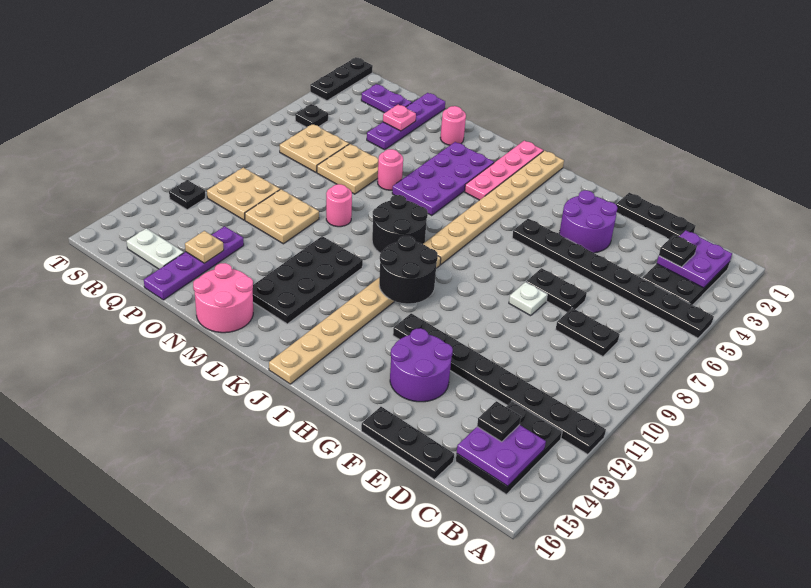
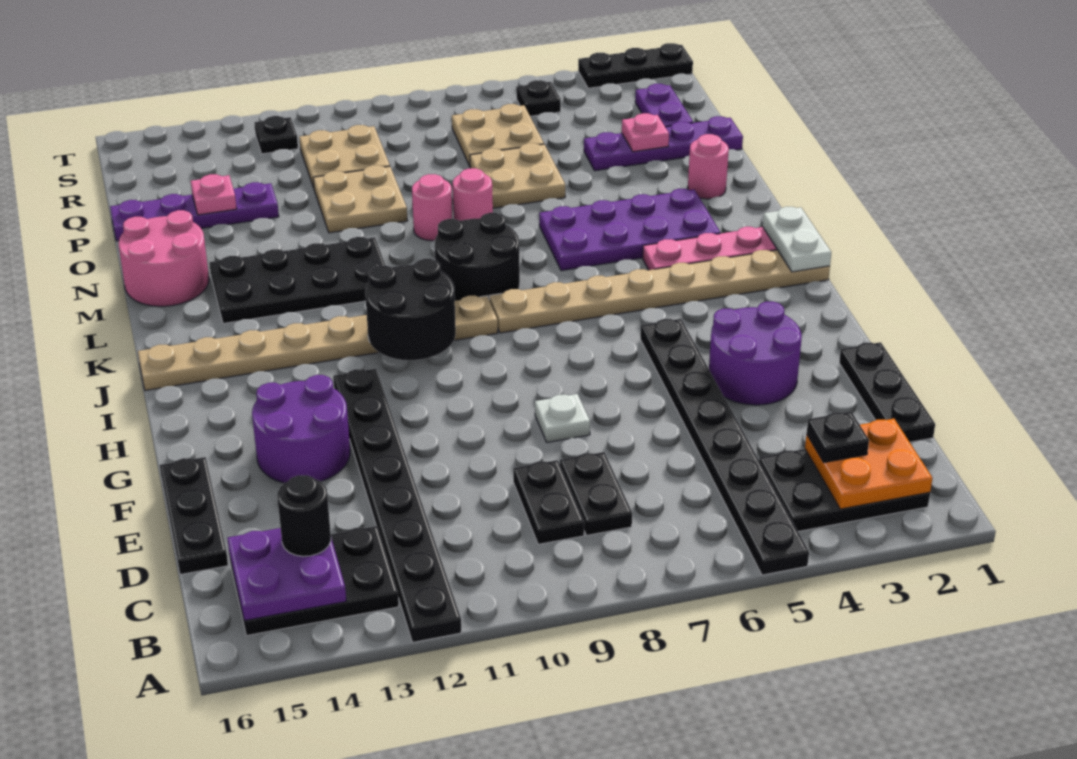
purple 2x2 plate [657,230,732,288] -> orange 2x2 plate [805,419,932,509]
black 1x1 plate [477,401,521,442] -> black 1x1 round brick [277,475,331,556]
black 1x2 plate [526,268,587,312] -> black 1x2 plate moved to [513,460,584,544]
pink 1x1 round brick [378,149,403,190] -> pink 1x1 round brick moved to [453,168,493,221]
tan 1x1 plate [185,231,224,263] -> pink 1x1 plate [191,174,237,215]
white 1x2 plate [127,228,184,269] -> white 1x2 plate moved to [763,207,831,272]

